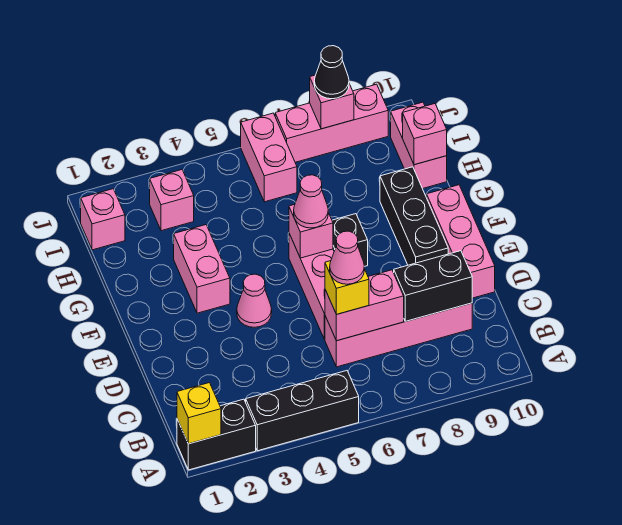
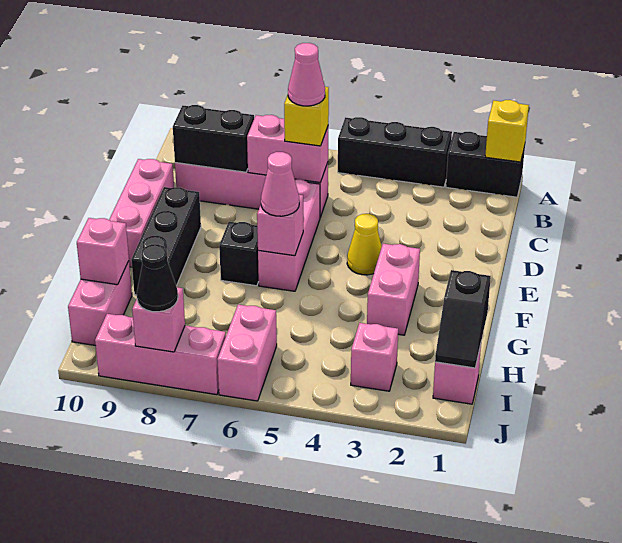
pink 1x1 cone [237,274,272,327] -> yellow 1x1 cone [347,214,382,275]
none -> black 1x2 slope [435,270,491,368]

